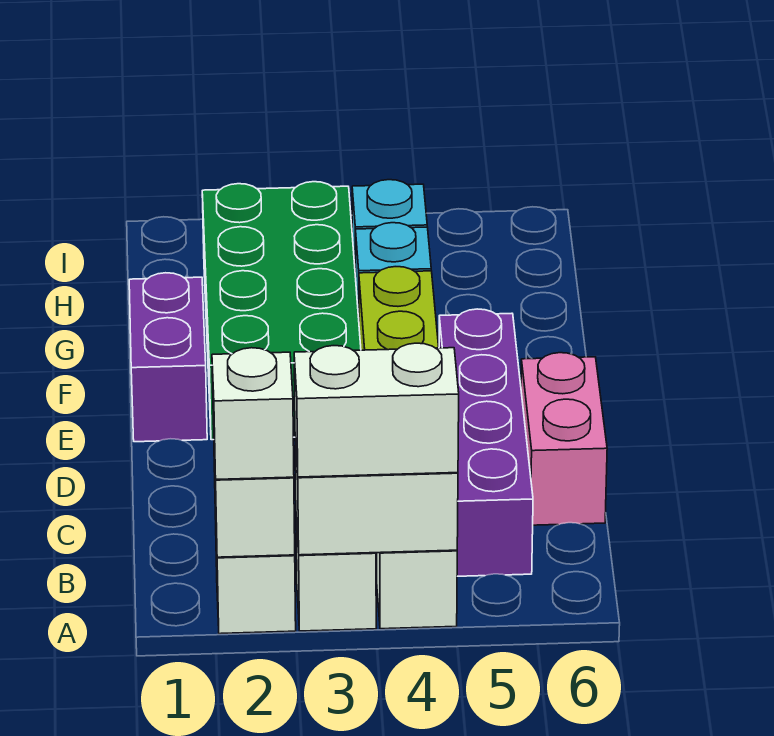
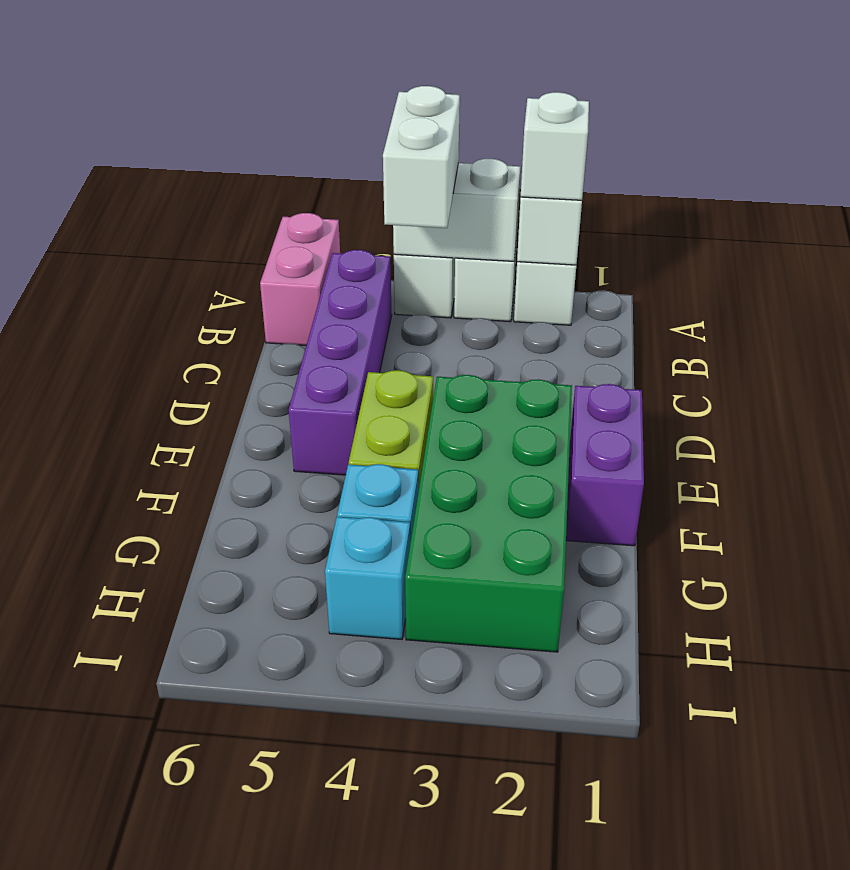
white 1x2 brick [294,343,459,477] -> white 1x2 brick turned to [383,86,460,228]
pink 1x2 brick [521,353,607,525] -> pink 1x2 brick moved to [260,213,340,345]

